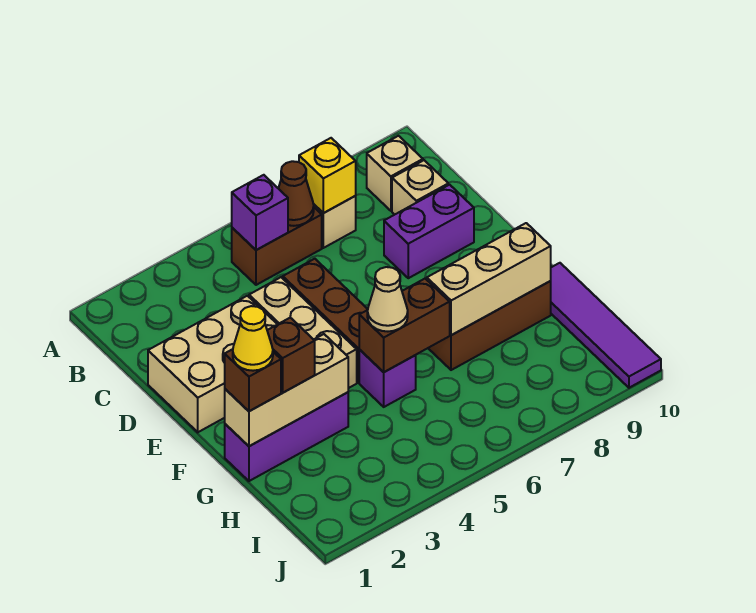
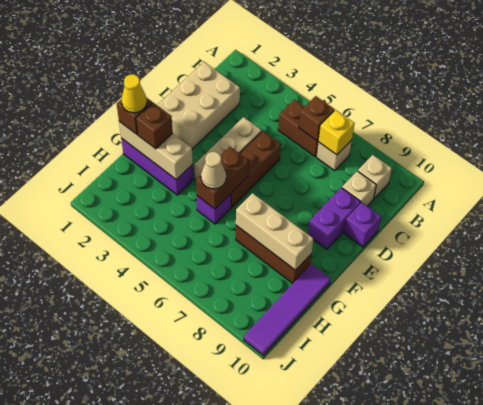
purple 1x1 brick [232,175,288,250] -> purple 1x1 brick moved to [344,202,381,247]
brown 1x1 cone [278,161,314,226] -> brown 1x1 brick [299,96,334,141]
tan 2x3 brick [148,296,277,432] -> tan 2x3 brick turned to [157,62,240,149]
purple 1x2 brick [384,185,474,278] -> purple 1x2 brick turned to [308,188,361,249]
brown 1x2 brick [359,279,450,372] -> brown 1x2 brick turned to [196,147,249,209]

